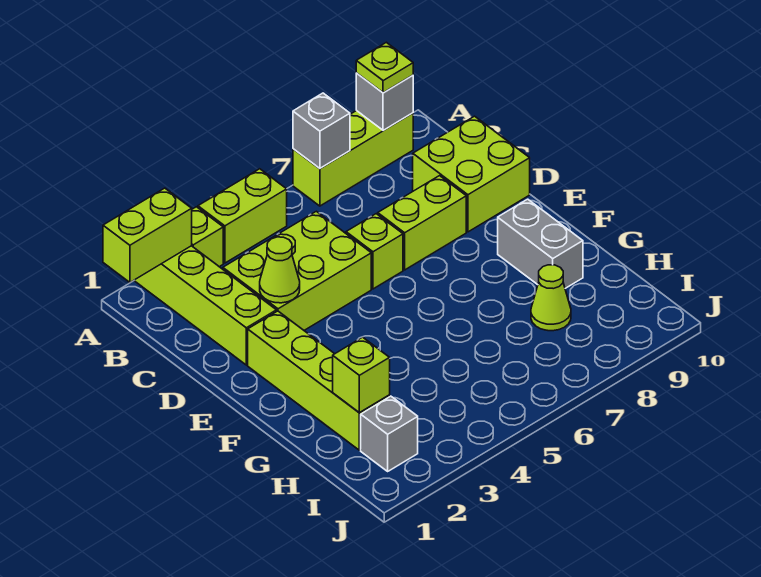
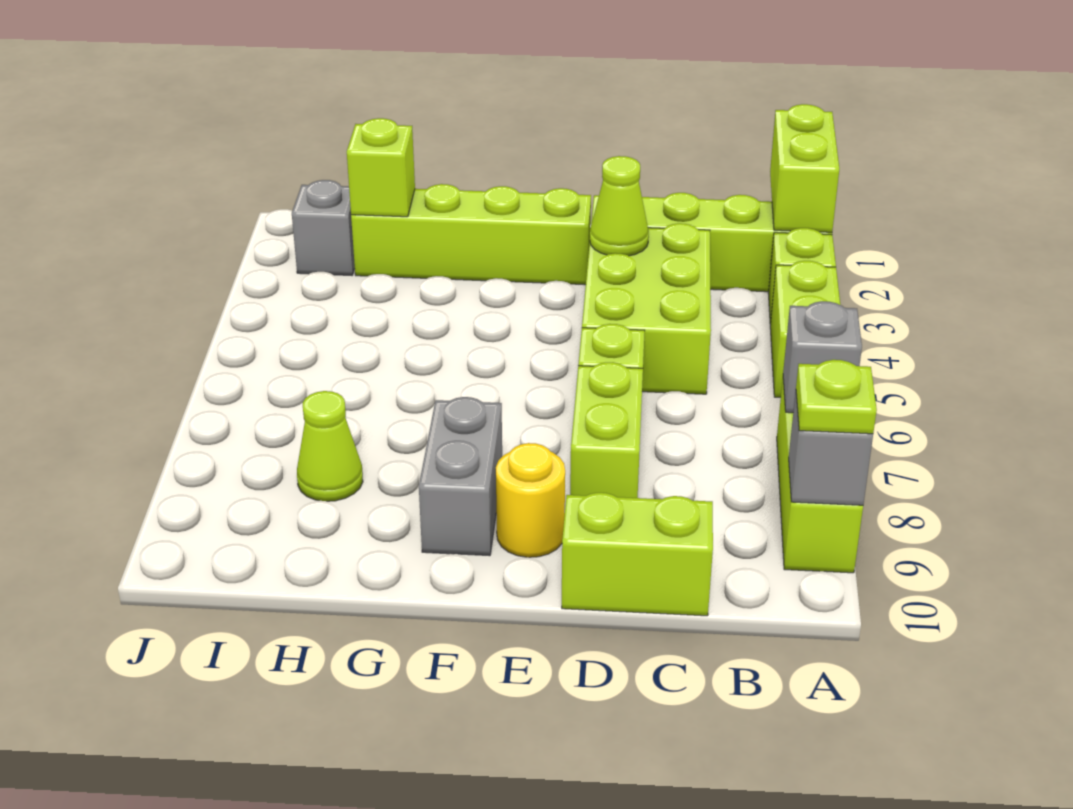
lime 2x2 brick [413,116,530,232] -> lime 1x2 brick [562,493,713,616]
none -> yellow 1x1 round brick [496,443,565,557]
grey 1x2 brick [498,199,583,288] -> grey 1x2 brick turned to [419,397,502,556]

